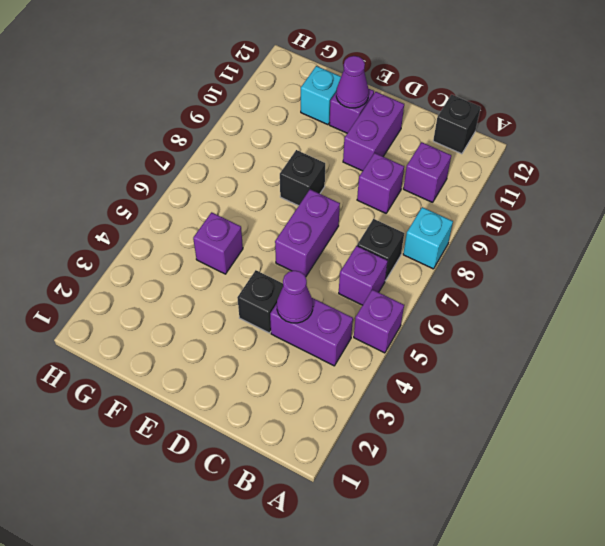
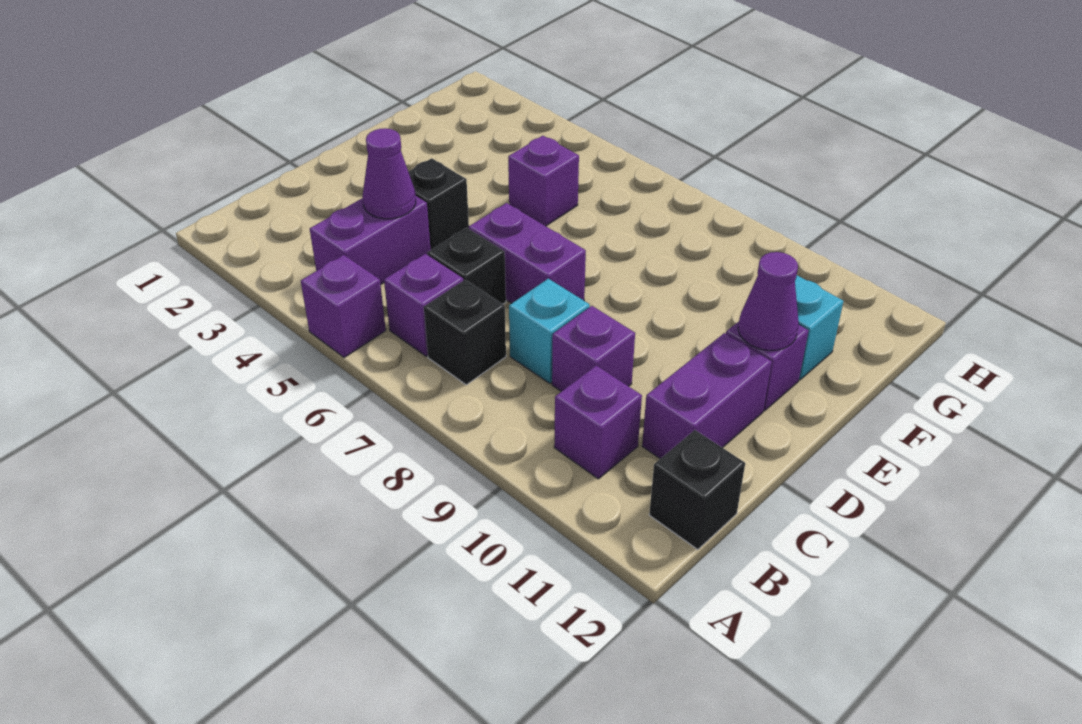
cyan 1x1 brick [403,207,453,269] -> cyan 1x1 brick moved to [509,279,590,384]
purple 1x2 brick [343,92,404,171] -> purple 1x2 brick turned to [642,333,772,459]
black 1x1 brick [280,150,325,206] -> black 1x1 brick moved to [427,228,506,304]

